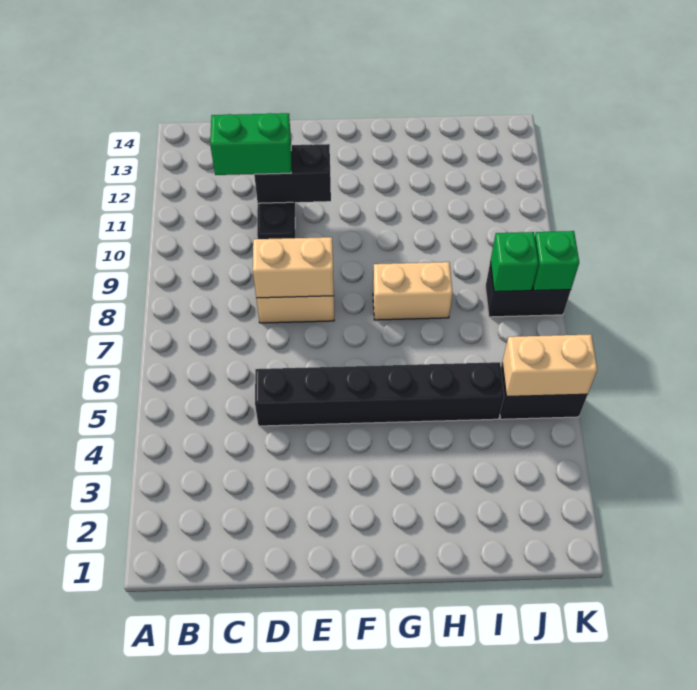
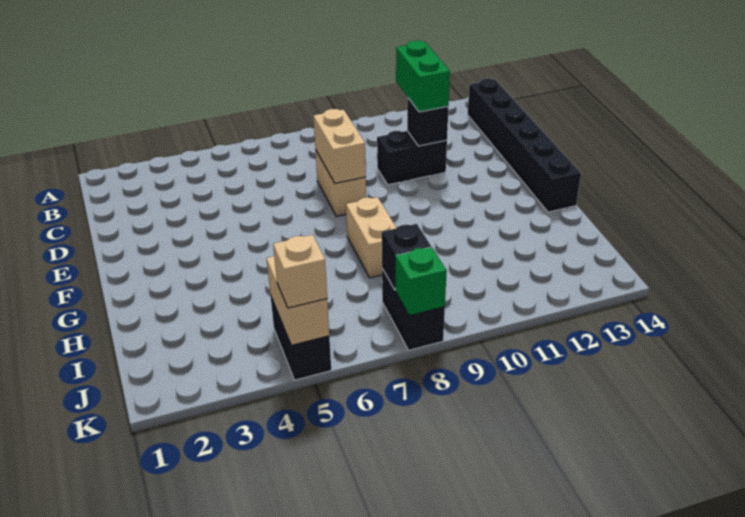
black 1x6 brick [255,362,504,426] -> black 1x6 brick moved to [468,78,581,212]
black 1x2 brick [254,144,331,203] -> black 1x1 brick [407,98,448,146]
green 1x1 brick [490,232,538,292] -> black 1x1 brick [382,224,431,290]
none -> tan 1x1 brick [273,235,327,308]

